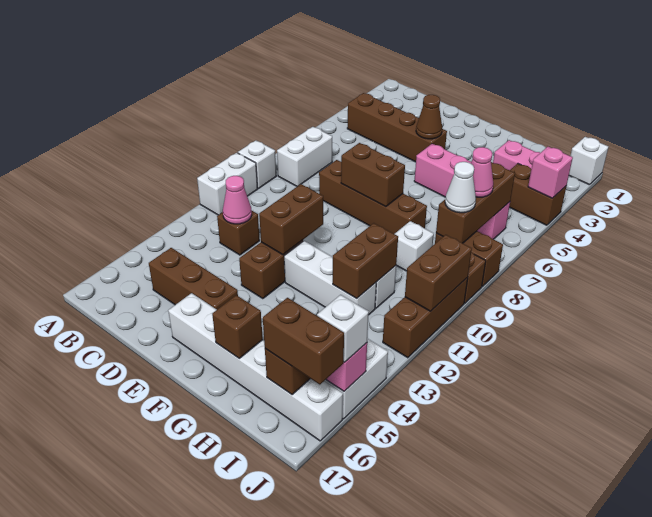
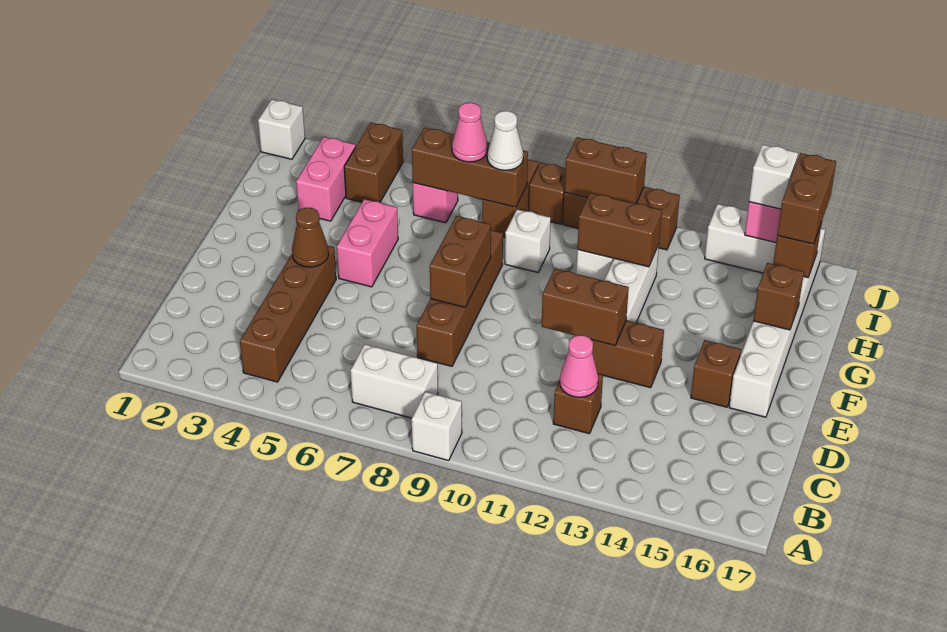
white 1x2 brick [197,153,258,215] -> none
brown 1x3 brick [149,248,238,309] -> brown 1x1 brick [691,340,741,407]
pink 1x1 brick [528,147,573,198] -> none

